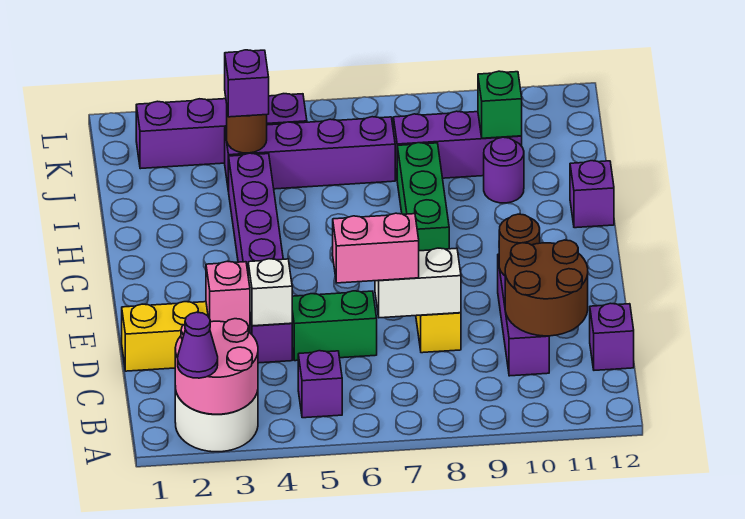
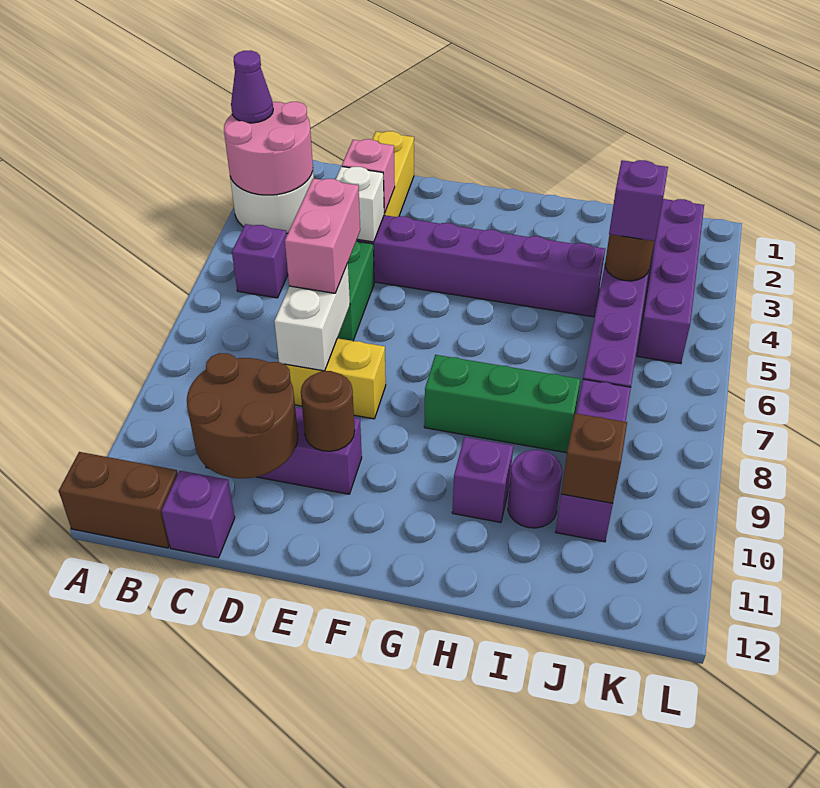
none -> brown 1x2 brick [59,452,178,548]
purple 1x1 brick [570,161,614,228] -> purple 1x1 brick moved to [452,437,513,522]
green 1x1 brick [478,71,522,138] -> brown 1x1 brick [561,413,627,503]

